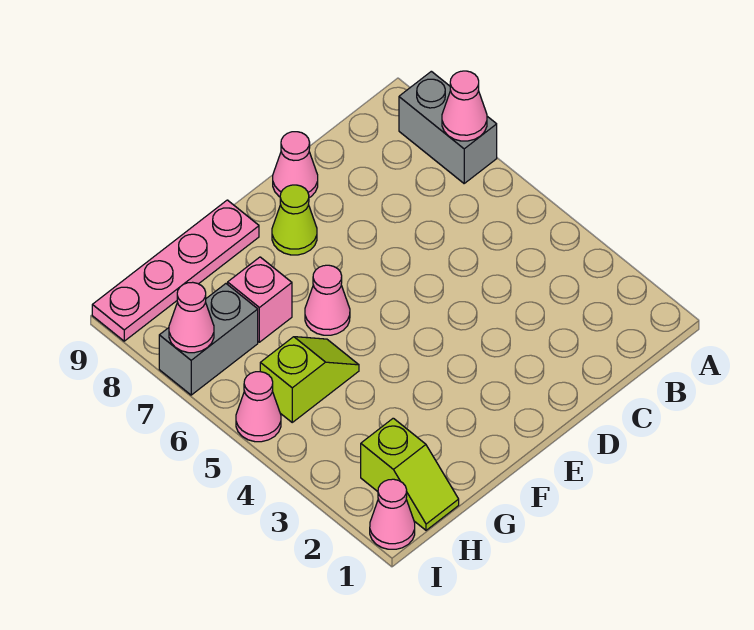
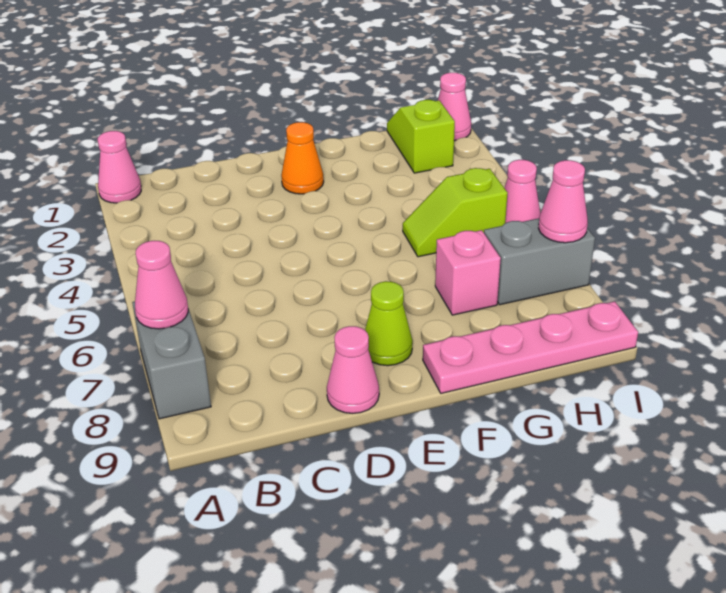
none -> orange 1x1 cone [281,122,324,194]
pink 1x1 cone [305,265,350,335] -> pink 1x1 cone moved to [98,131,141,203]

